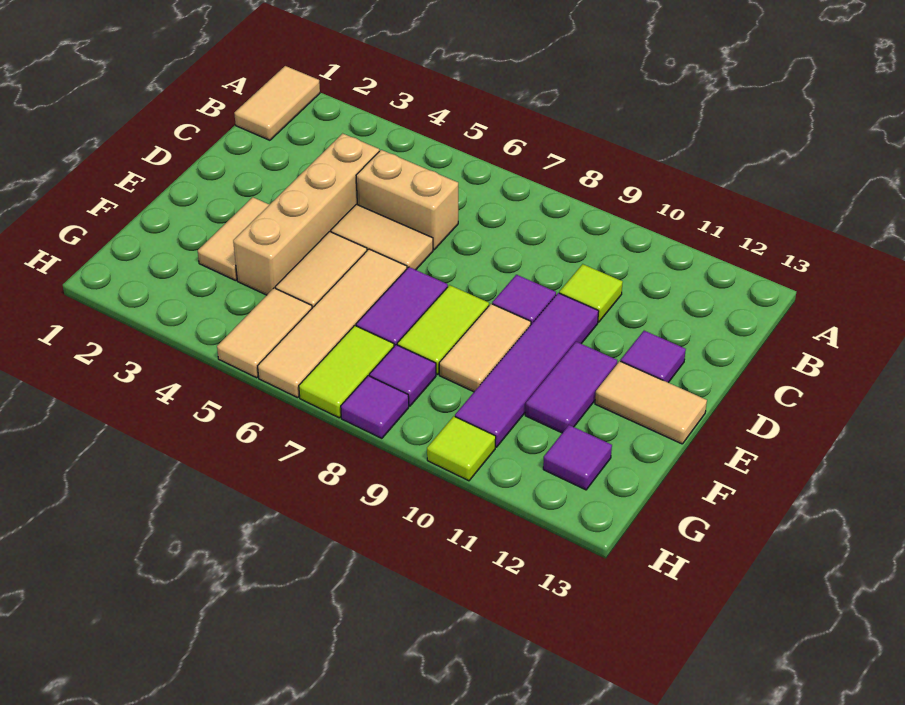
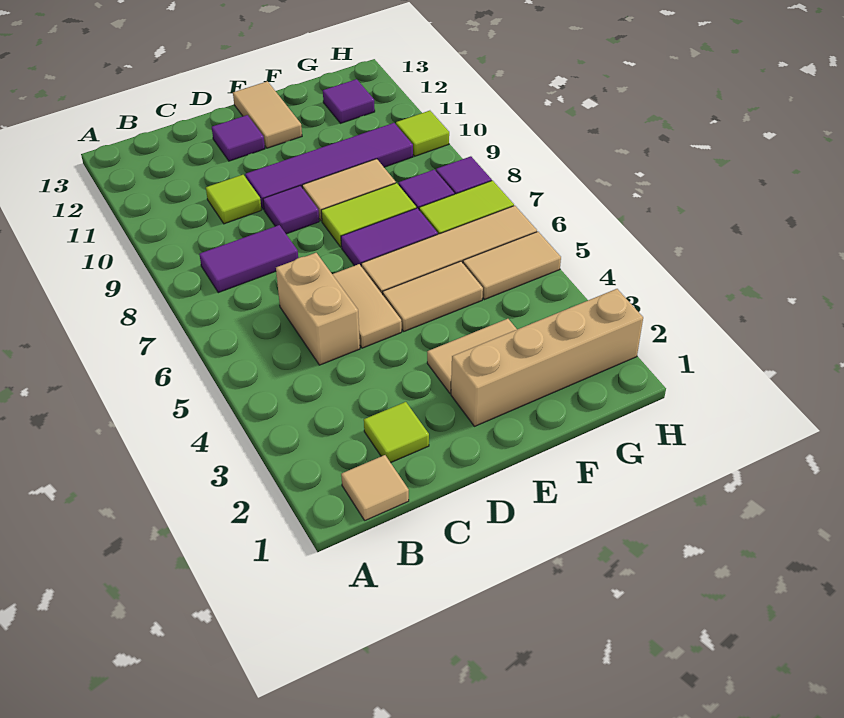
tan 1x2 tile [234,66,320,140] -> tan 1x1 tile [341,455,409,520]
none -> lime 1x1 tile [364,402,429,463]
tan 1x4 brick [233,133,379,295] -> tan 1x4 brick moved to [451,289,643,426]
purple 1x2 tile [525,342,617,433] -> purple 1x2 tile moved to [199,225,298,293]

